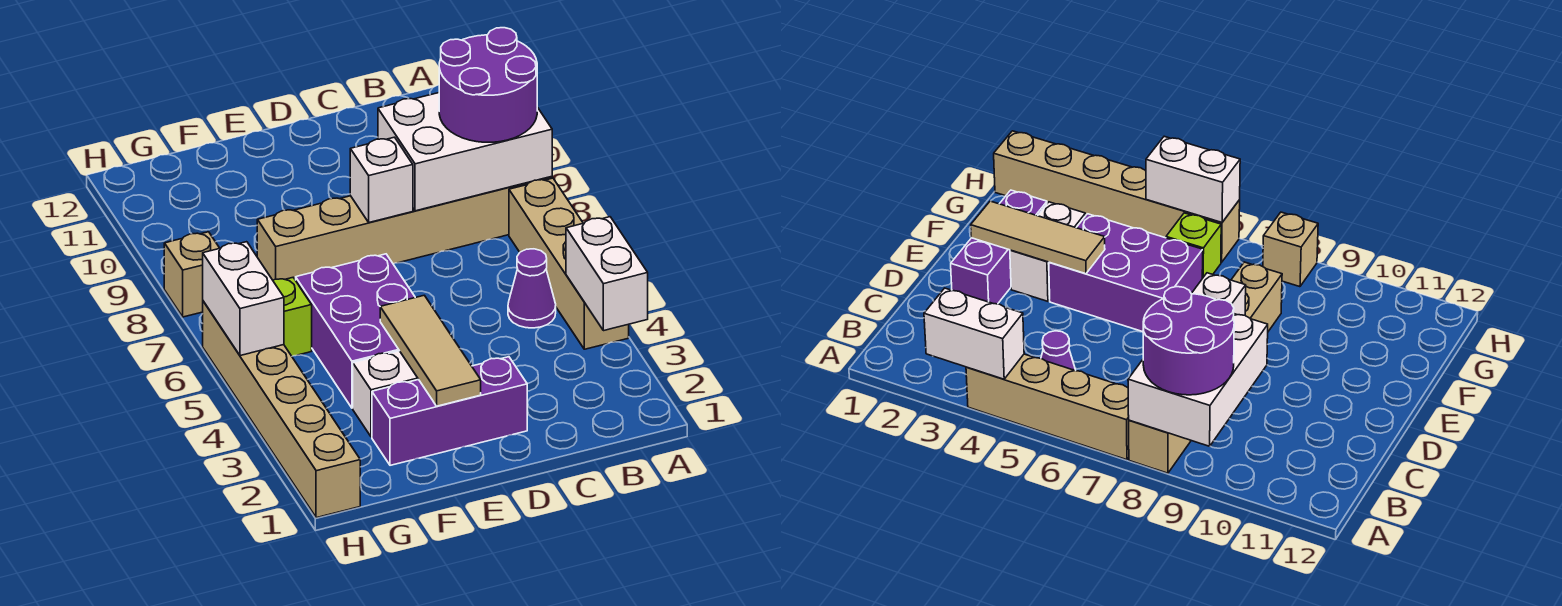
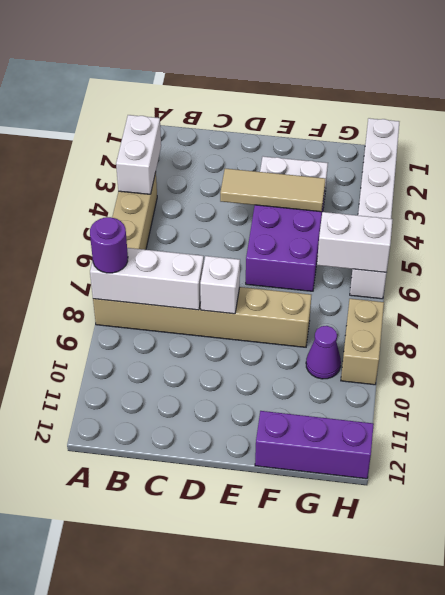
white 2x3 brick [378,93,552,211] -> white 1x3 brick [90,248,204,310]
purple 2x2 round brick [439,28,537,142] -> purple 1x1 round brick [90,217,128,273]
purple 1x1 cone [508,249,556,328] -> purple 1x1 cone moved to [306,326,341,379]
purple 1x3 brick [372,357,527,465] -> purple 1x3 brick moved to [255,411,374,479]
tan 1x3 tile [380,295,481,406] -> tan 1x3 tile turned to [220,169,325,212]
lime 1x1 brick [273,278,312,356] -> none
tan 1x6 brick [203,301,360,518] -> white 1x6 brick [350,118,399,299]
white 1x2 brick [203,242,284,356] -> white 1x2 brick turned to [317,212,393,272]
tan 1x1 brick [164,232,219,317] -> tan 1x2 brick [341,299,384,385]

